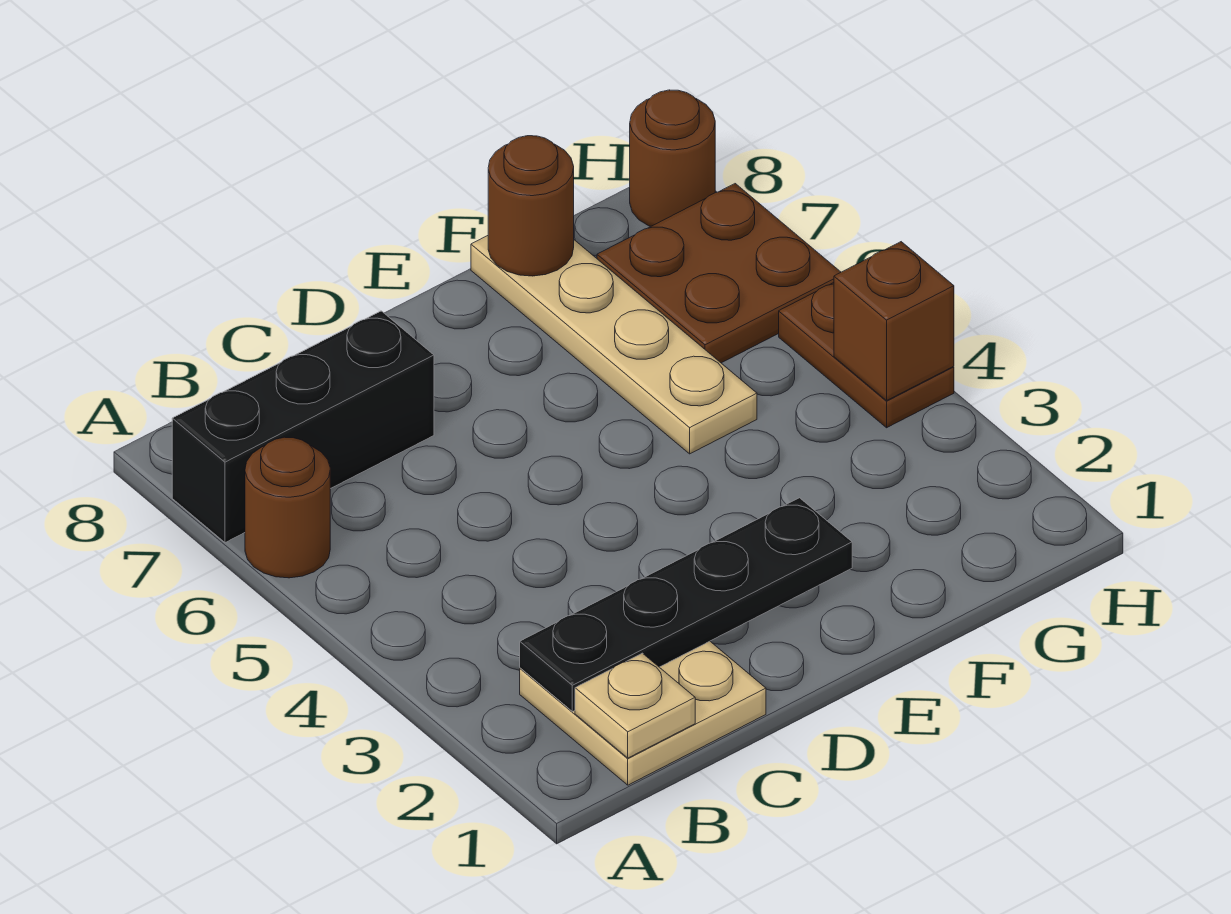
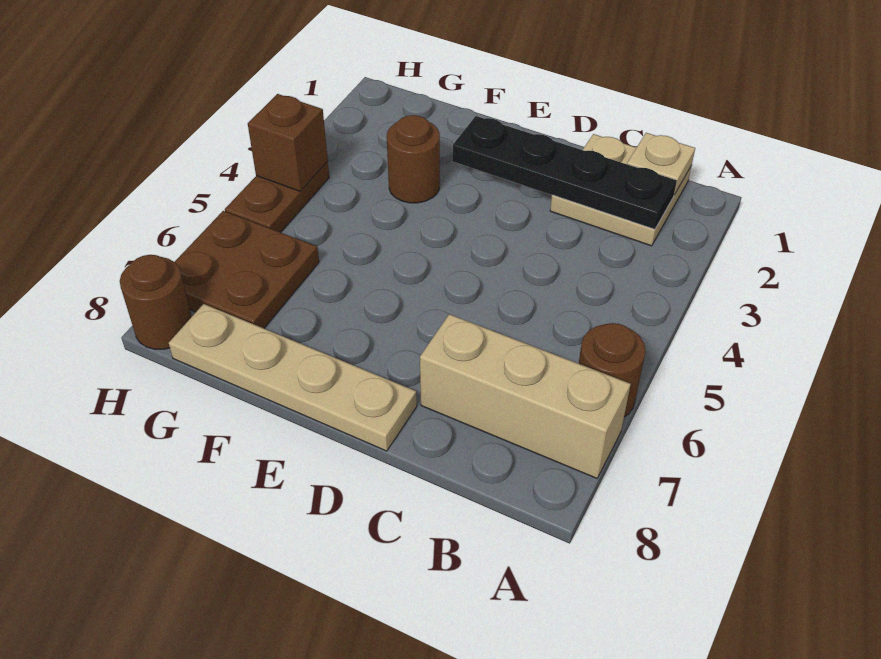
black 1x3 brick [172,311,434,543] -> tan 1x3 brick [420,314,631,478]
tan 1x4 plate [471,236,757,454] -> tan 1x4 plate turned to [169,304,417,451]
brown 1x1 round brick [488,136,574,276] -> brown 1x1 round brick moved to [387,115,440,203]

